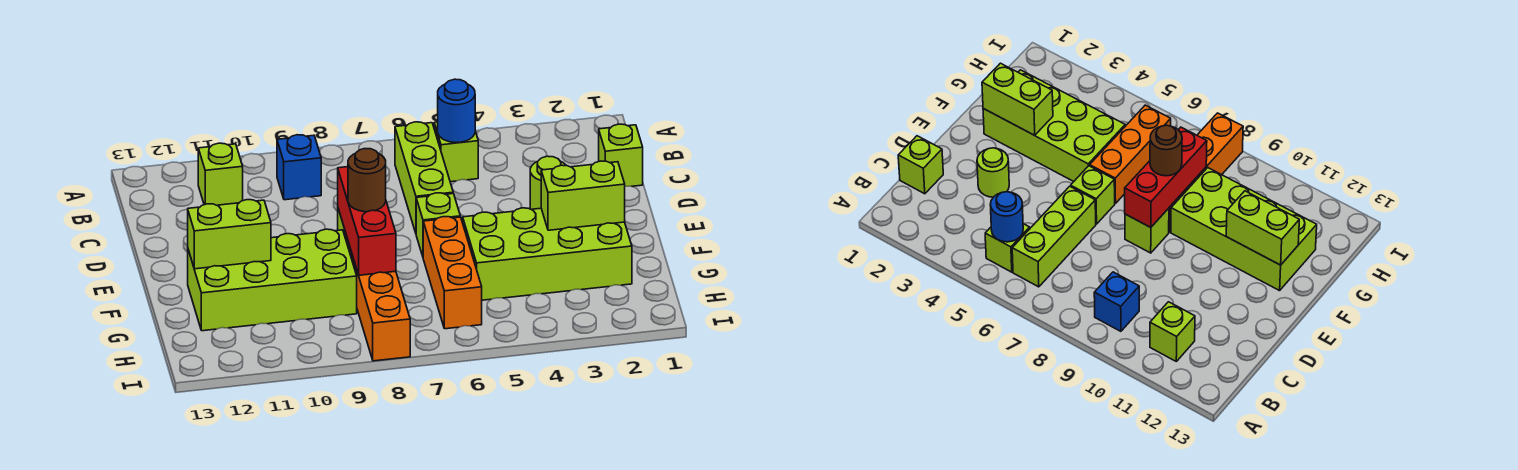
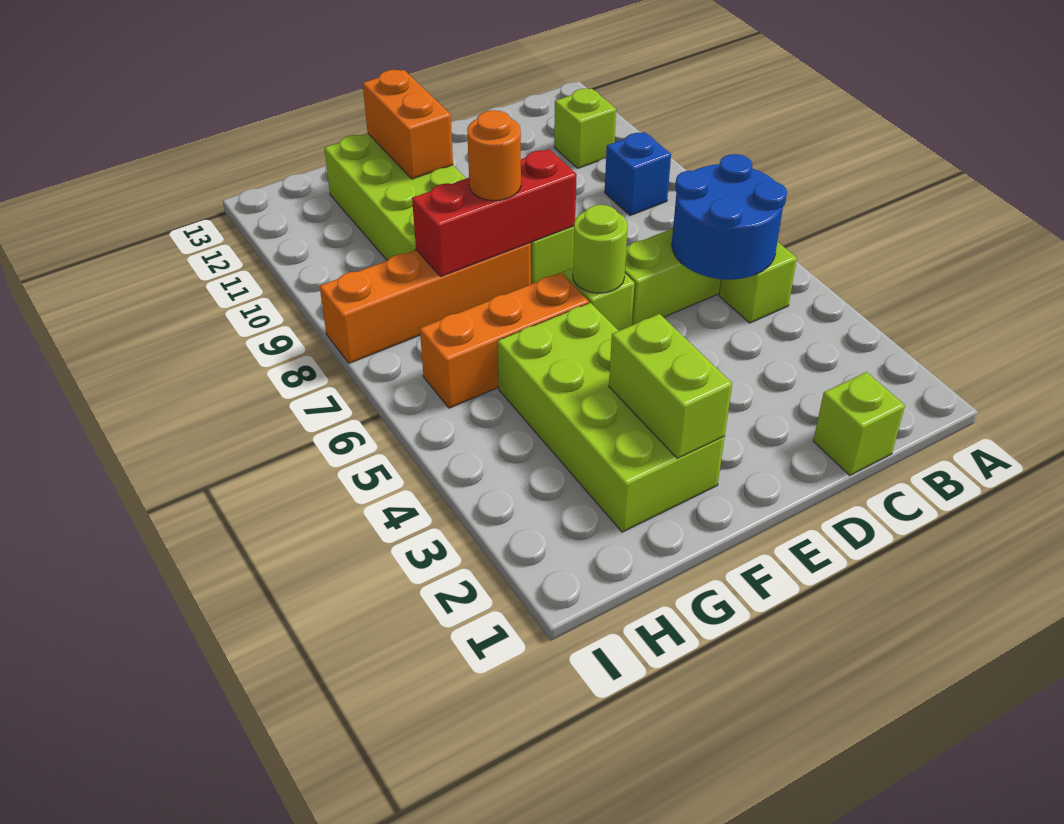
blue 1x1 round brick [438,79,475,142] -> blue 2x2 round brick [672,154,787,280]
lime 1x1 round brick [530,156,566,209] -> lime 1x1 round brick moved to [573,205,628,293]
brown 1x1 round brick [348,149,386,212] -> orange 1x1 round brick [467,110,521,201]
lime 1x2 brick [188,200,271,269] -> orange 1x2 brick [363,70,453,179]

